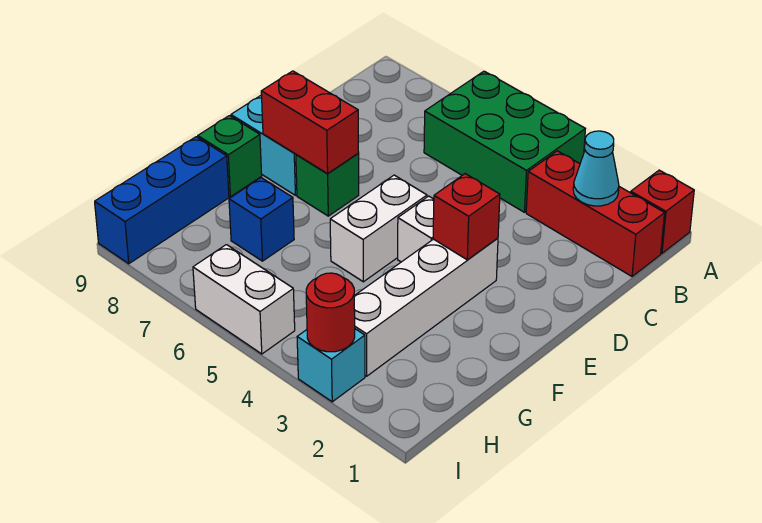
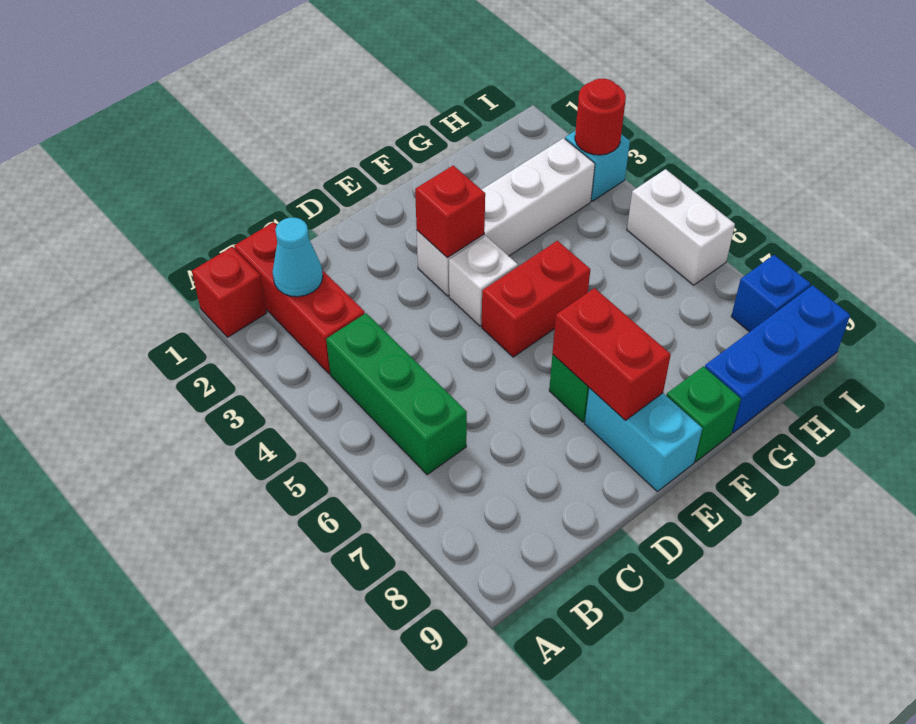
green 2x3 brick [424,71,585,212] -> green 1x3 brick [326,313,467,475]
white 1x2 brick [330,175,427,282] -> red 1x2 brick [482,241,590,357]
blue 1x1 brick [229,178,294,261] -> blue 1x1 brick moved to [731,255,811,332]

